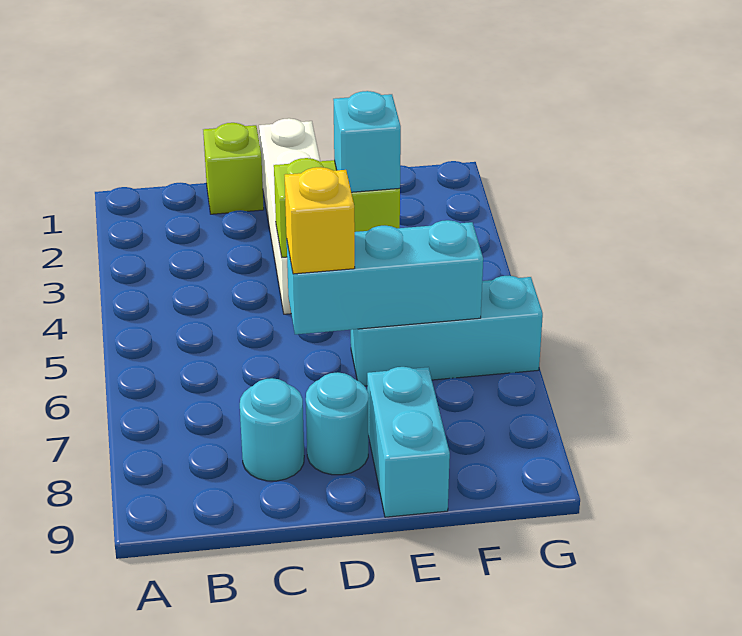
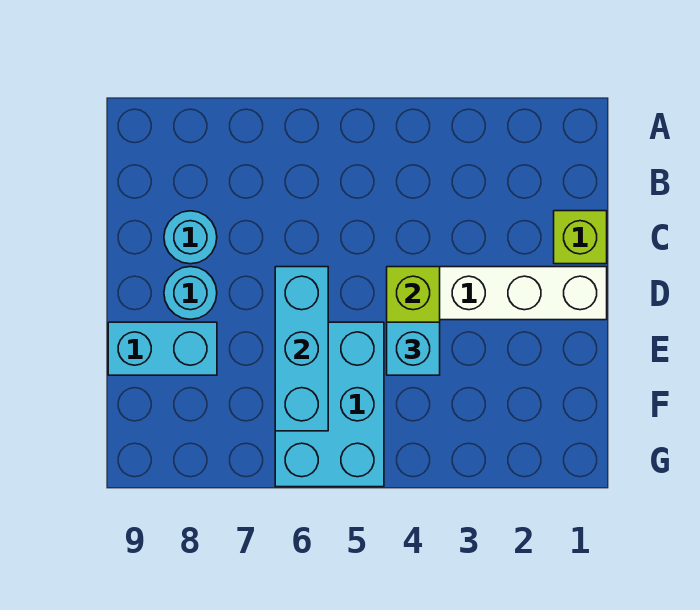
yellow 1x1 brick [285,167,355,274] -> none
cyan 1x3 brick [351,276,543,386] -> cyan 2x3 brick [275,322,384,487]

